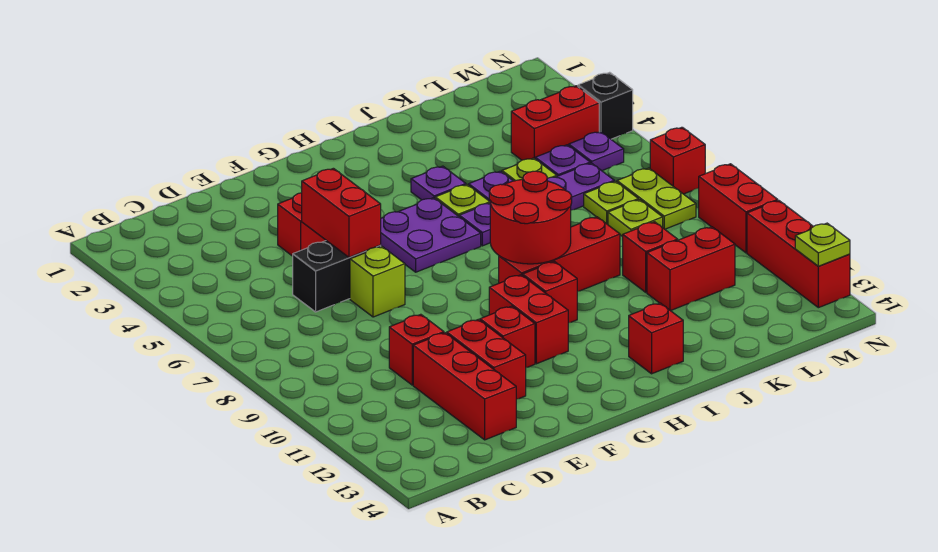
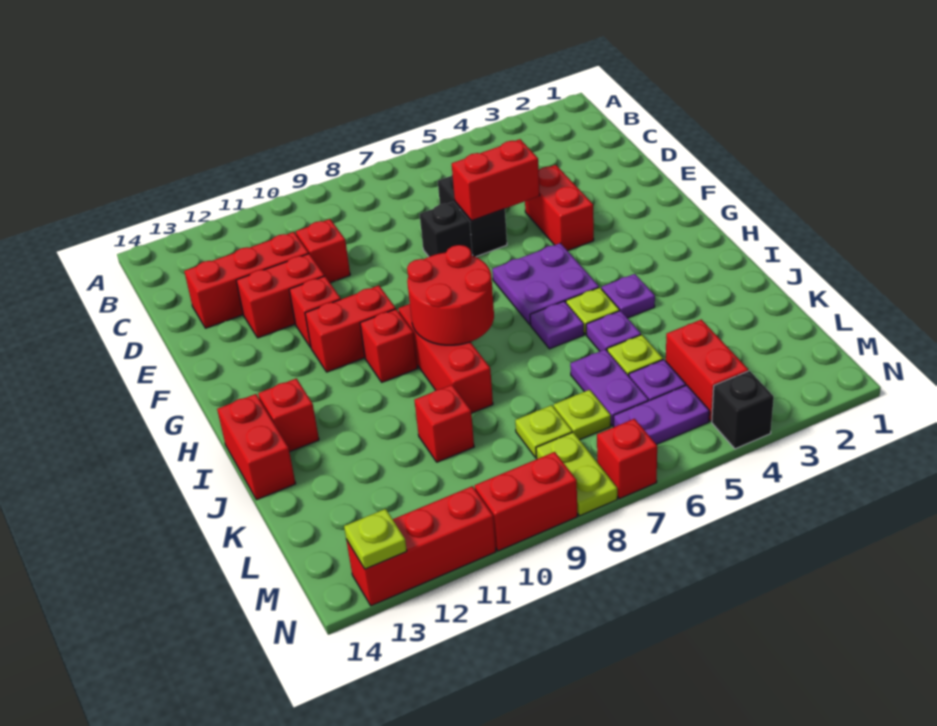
lime 1x1 brick [350,246,405,317] -> black 1x1 brick [420,202,472,257]
red 1x2 brick [647,227,735,311] -> red 1x2 brick moved to [217,394,296,500]
purple 1x1 plate [569,132,624,171] -> purple 1x2 plate [614,385,709,444]
lime 1x2 plate [617,168,696,229] -> lime 1x2 plate turned to [536,432,617,516]

